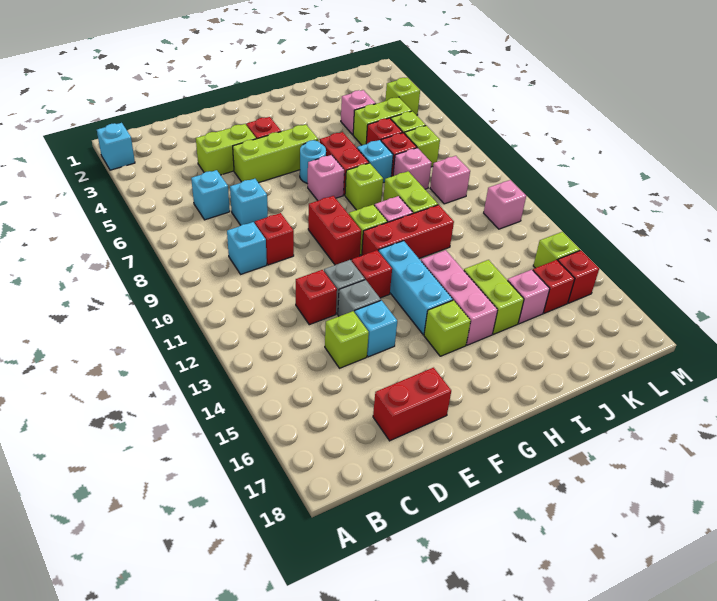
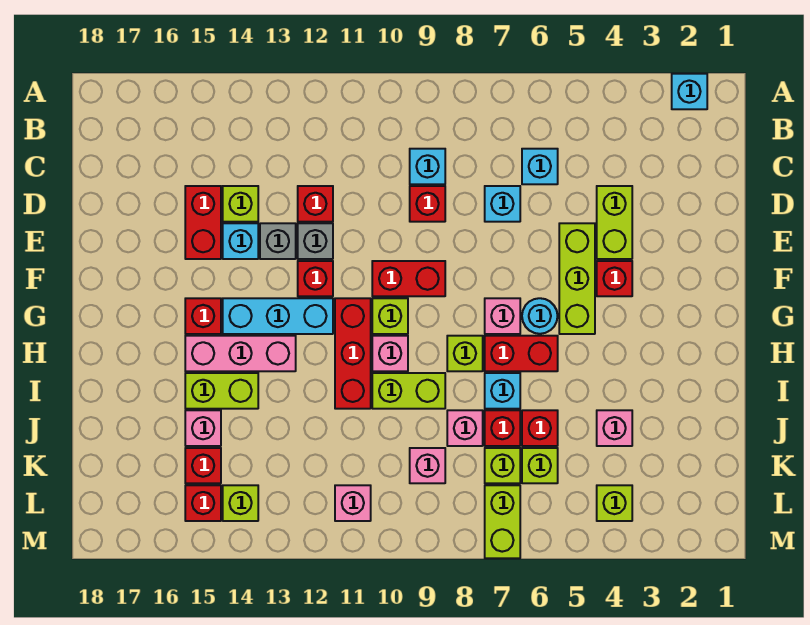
red 1x2 brick [373,368,451,441] -> red 1x2 brick moved to [185,186,221,259]
lime 1x1 brick [424,300,471,356] -> red 1x1 brick [185,298,221,334]
lime 1x2 brick [353,97,411,145] -> lime 1x2 brick moved to [485,485,520,558]

